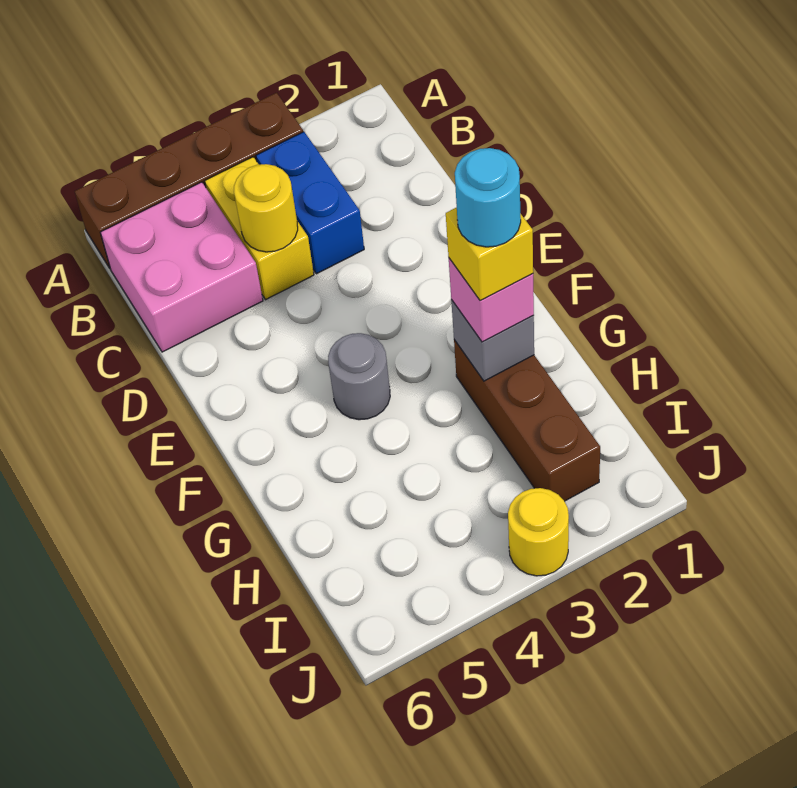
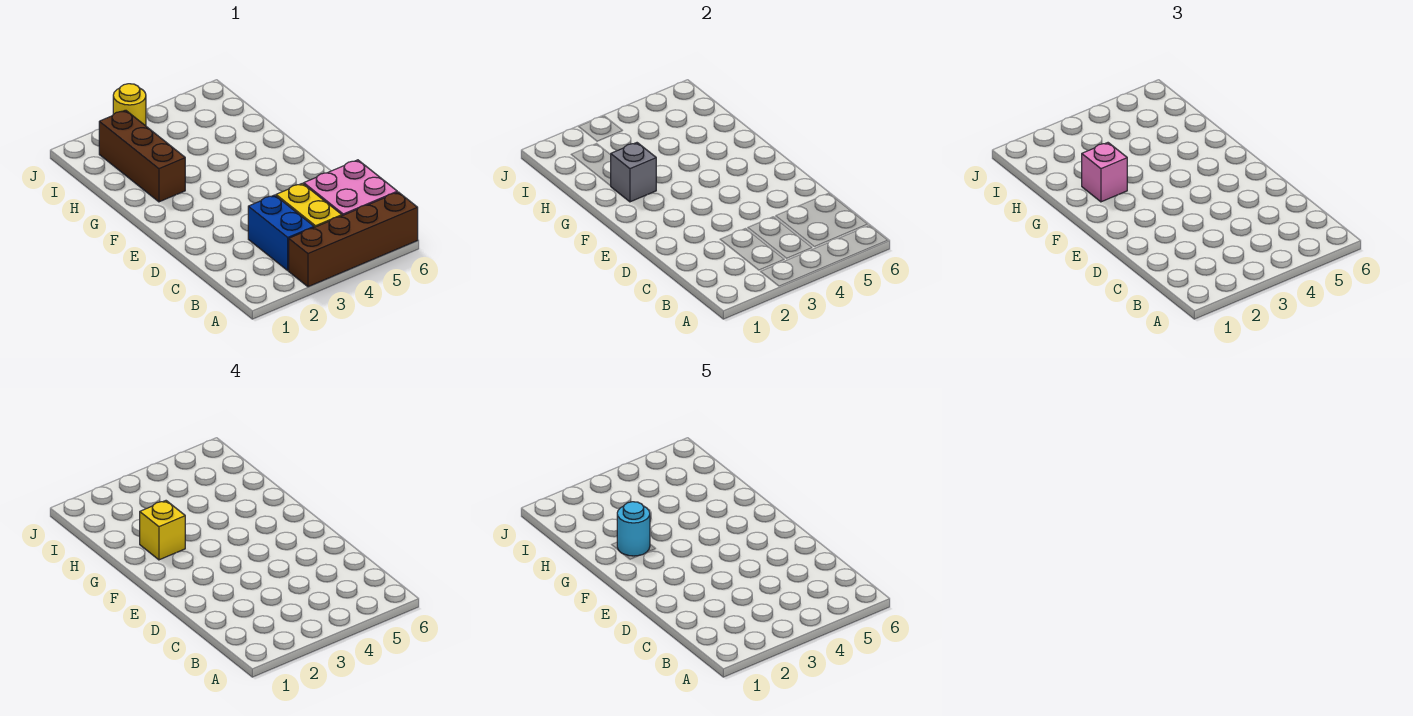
yellow 1x1 round brick [234,164,298,252] -> none
grey 1x1 round brick [328,333,390,420] -> none

